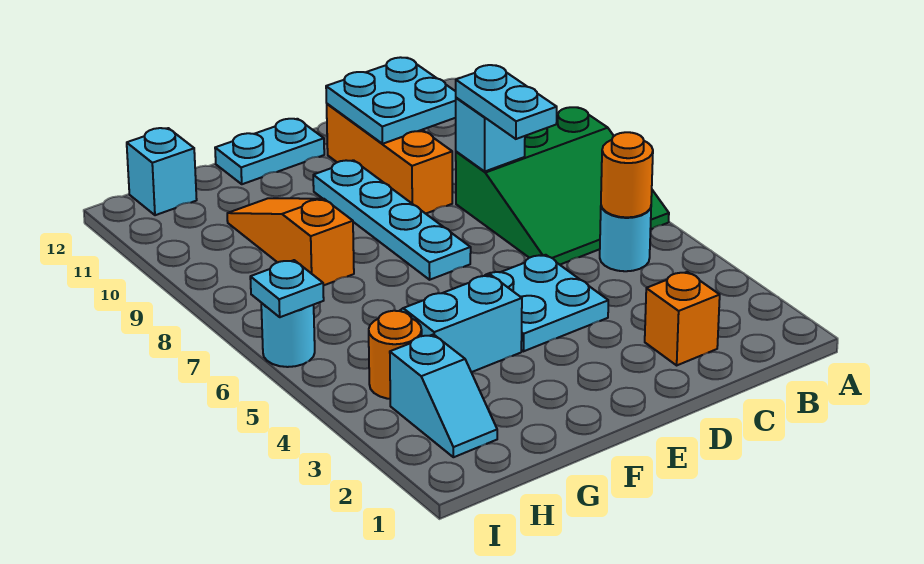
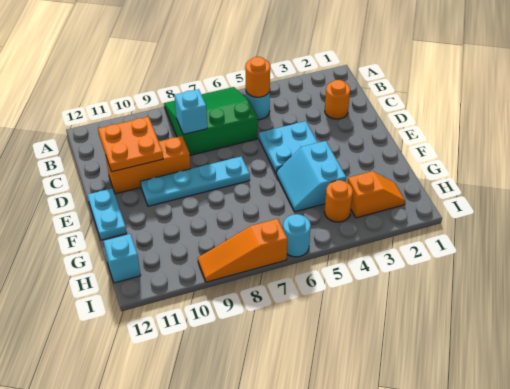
green 3x3 slope [456,107,669,265] -> green 3x3 slope turned to [164,87,258,155]
orange 1x1 brick [645,272,720,365] -> orange 1x1 round brick [325,80,350,119]
cyan 1x2 plate [456,65,557,139] -> none
cyan 2x2 plate [326,57,456,144] -> orange 2x2 plate [98,117,163,172]
orange 1x3 slope [227,198,354,286] -> orange 1x3 slope moved to [198,219,287,282]
cyan 1x2 slope [390,334,497,457] -> orange 1x2 slope [347,171,405,218]
cyan 1x1 plate [250,260,324,317] -> none

